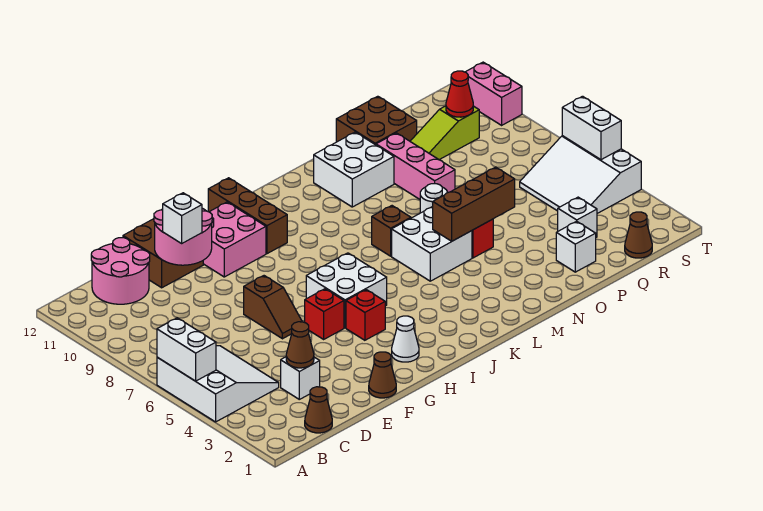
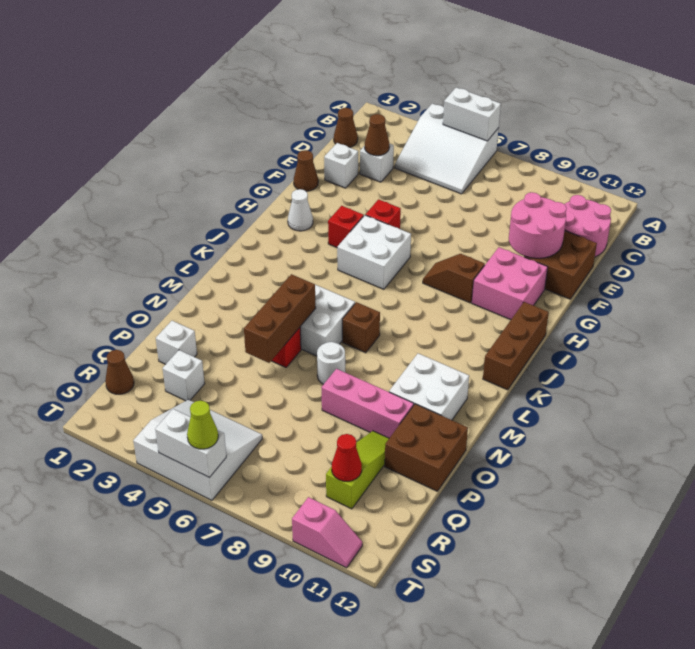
white 1x1 brick [163,193,202,243] -> white 1x1 brick moved to [324,143,358,188]
brown 1x2 slope [244,276,302,339] -> brown 1x2 slope moved to [423,254,485,303]
brown 1x3 brick [208,178,287,254] -> brown 1x3 brick turned to [483,302,549,390]
none -> lime 1x1 cone [187,401,218,449]
pink 1x2 brick [466,62,522,125] -> pink 1x2 slope [292,497,362,568]

